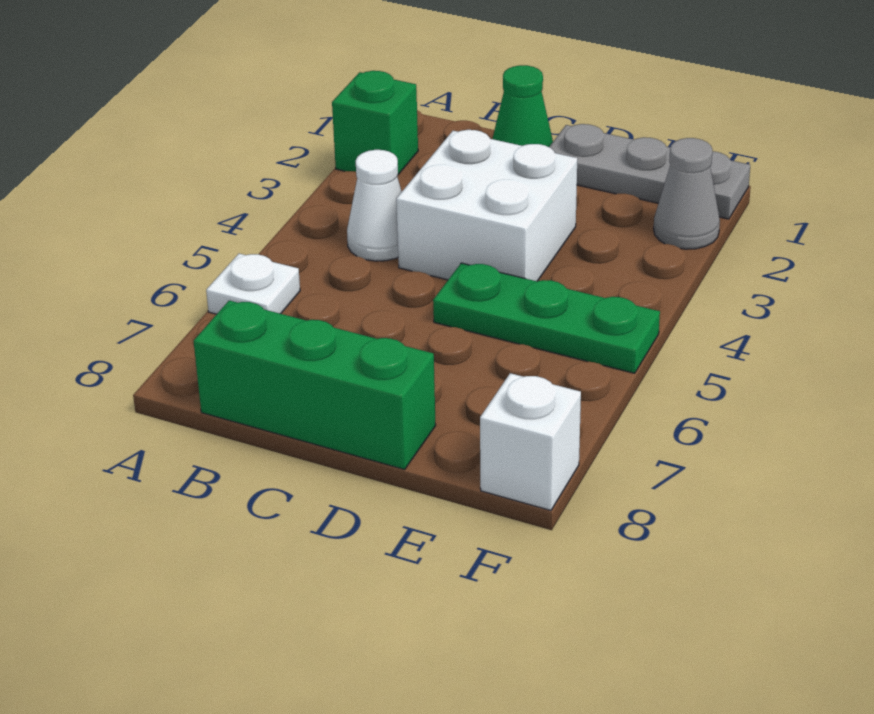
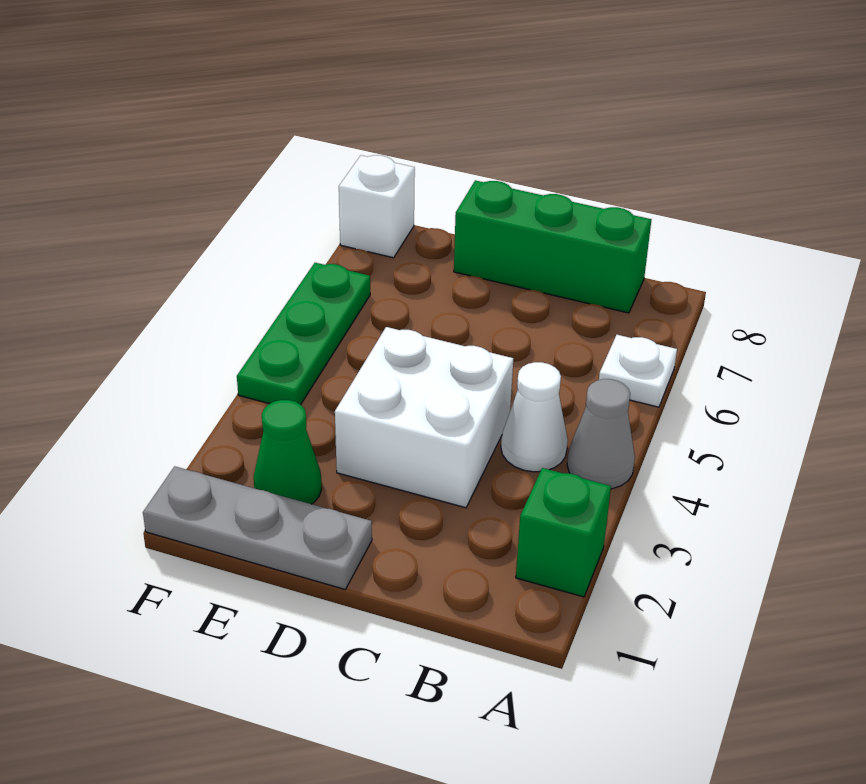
green 1x1 cone [492,65,553,147] -> green 1x1 cone moved to [254,400,322,504]
green 1x3 plate [433,263,660,373] -> green 1x3 plate turned to [237,263,370,405]
grey 1x1 cone [654,138,720,249] -> grey 1x1 cone moved to [567,379,635,489]

